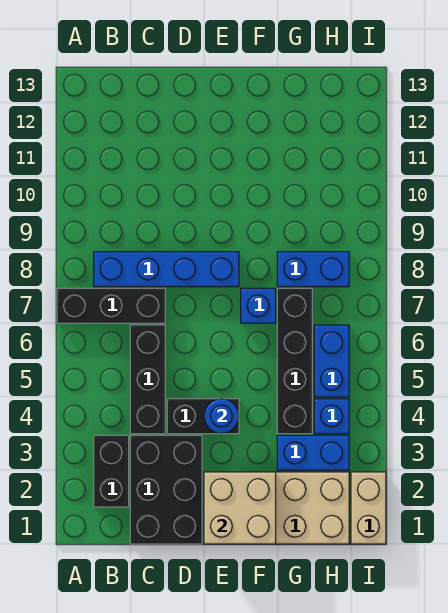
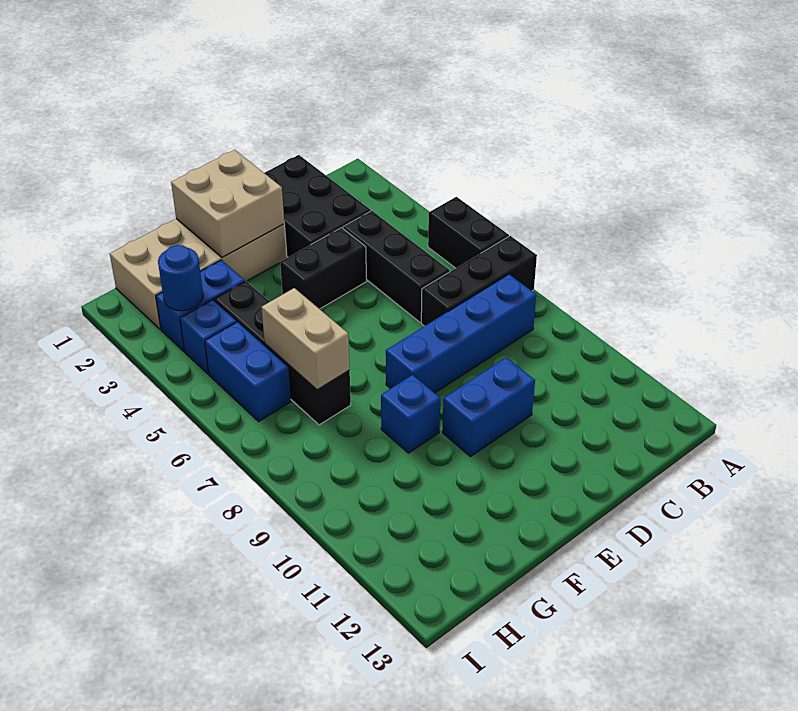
black 1x2 brick [94,435,129,507] -> black 1x2 brick moved to [428,197,509,268]
blue 1x1 round brick [204,399,239,434] -> blue 1x1 round brick moved to [158,245,203,311]
blue 1x1 brick [241,288,276,323] -> blue 1x1 brick moved to [381,375,440,453]
blue 1x2 brick [277,252,349,287] -> blue 1x2 brick moved to [442,357,535,457]
tan 1x2 brick [351,472,386,544] -> tan 1x2 brick moved to [261,288,350,390]

